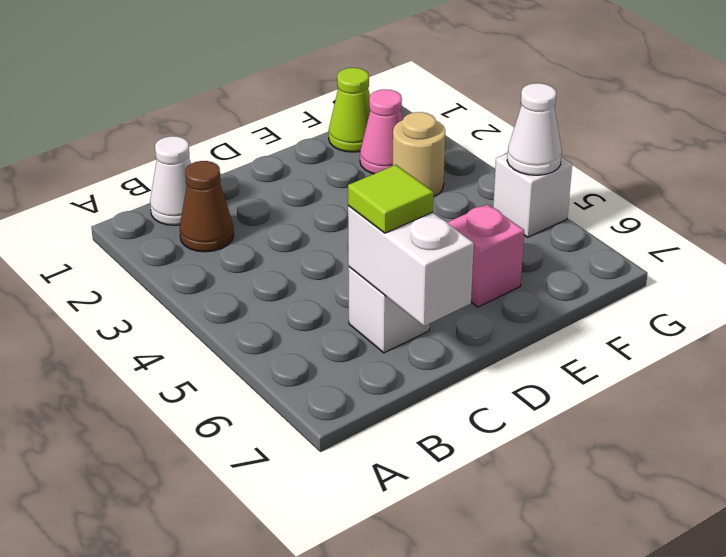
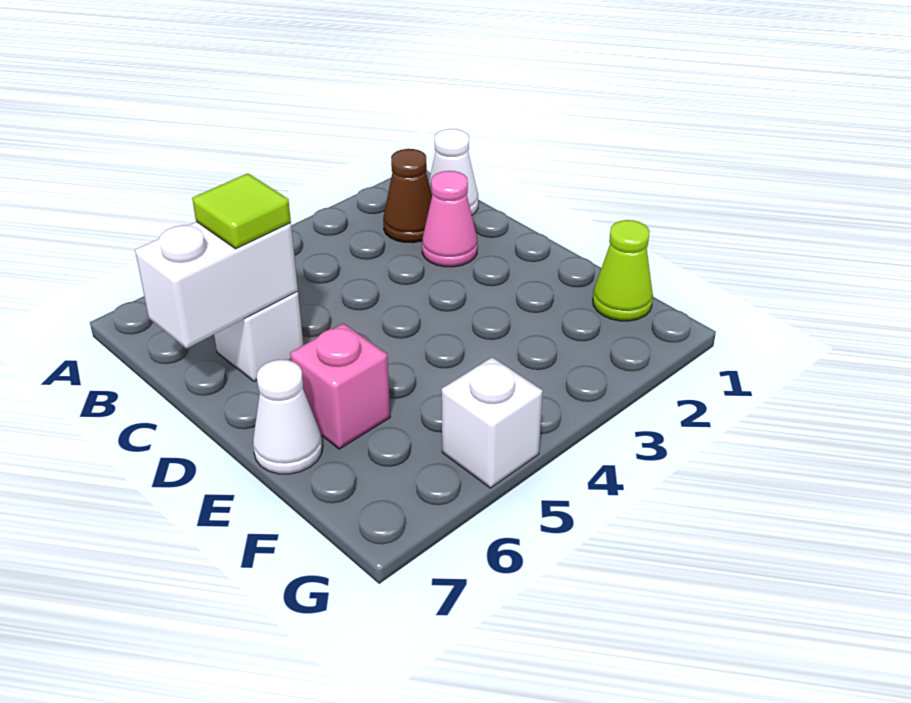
pink 1x1 cone [360,89,403,174] -> pink 1x1 cone moved to [422,171,477,267]
tan 1x1 round brick [393,112,445,197] -> none
white 1x1 cone [507,83,562,175] -> white 1x1 cone moved to [253,360,323,474]

